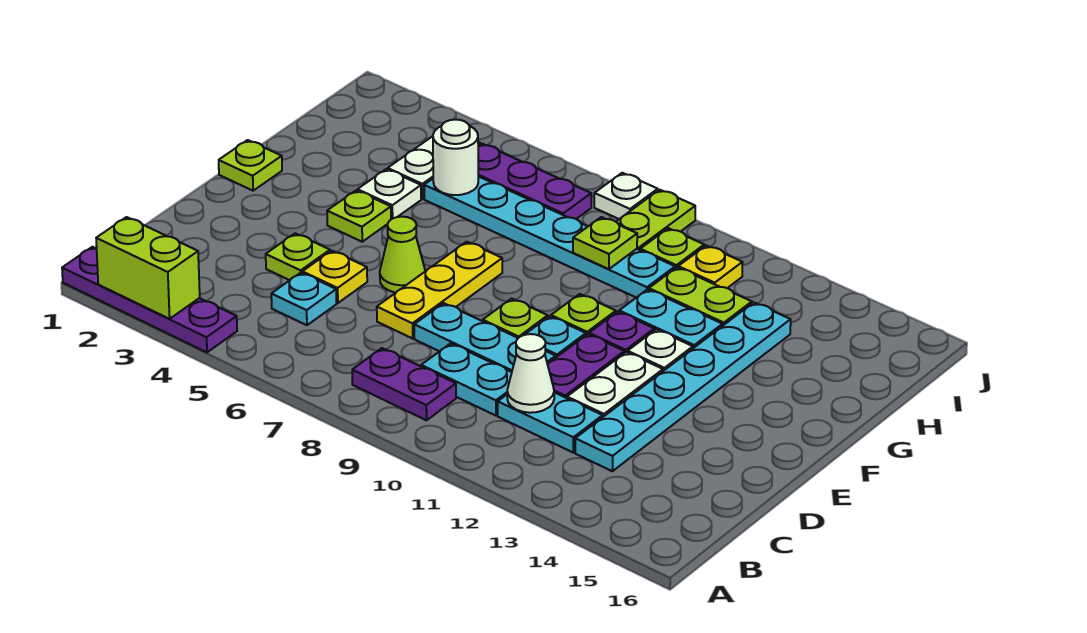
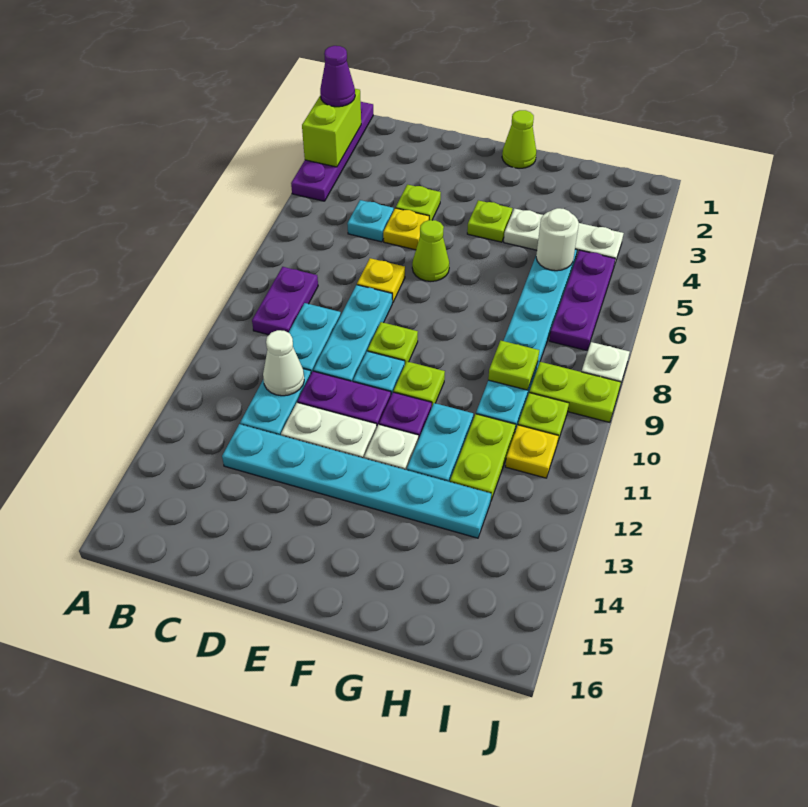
none -> purple 1x1 cone [320,46,355,107]
yellow 1x3 plate [377,242,502,338] -> yellow 1x1 plate [357,258,405,303]
lime 1x1 plate [219,140,282,191] -> lime 1x1 cone [502,110,536,168]

